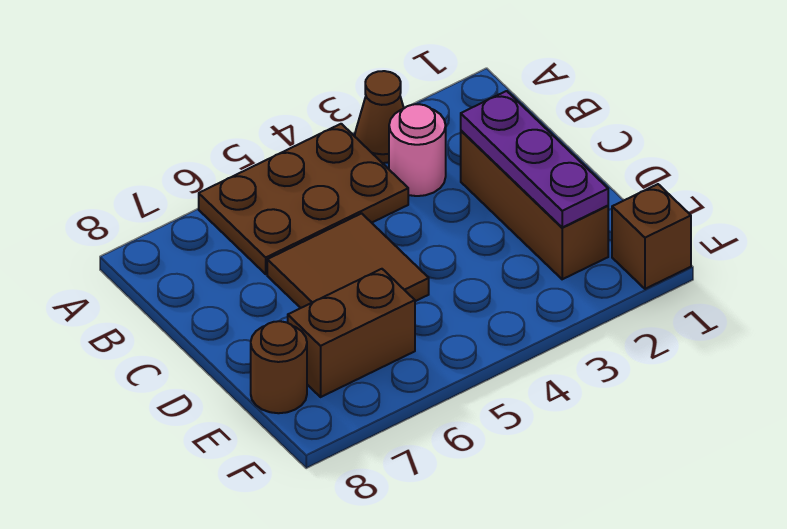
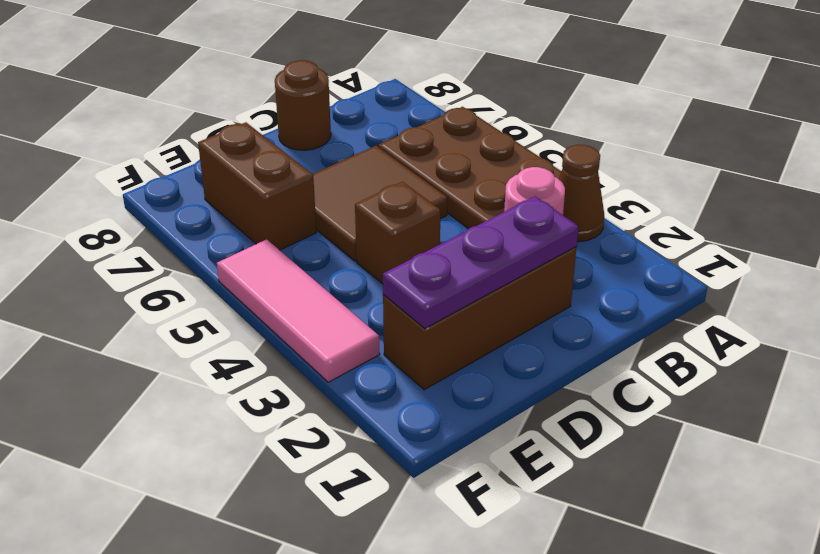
brown 1x1 round brick [251,321,307,413] -> brown 1x1 round brick moved to [275,60,331,150]
brown 1x1 brick [612,184,691,289] -> brown 1x1 brick moved to [355,182,440,284]
none -> pink 1x3 tile [217,239,380,382]

